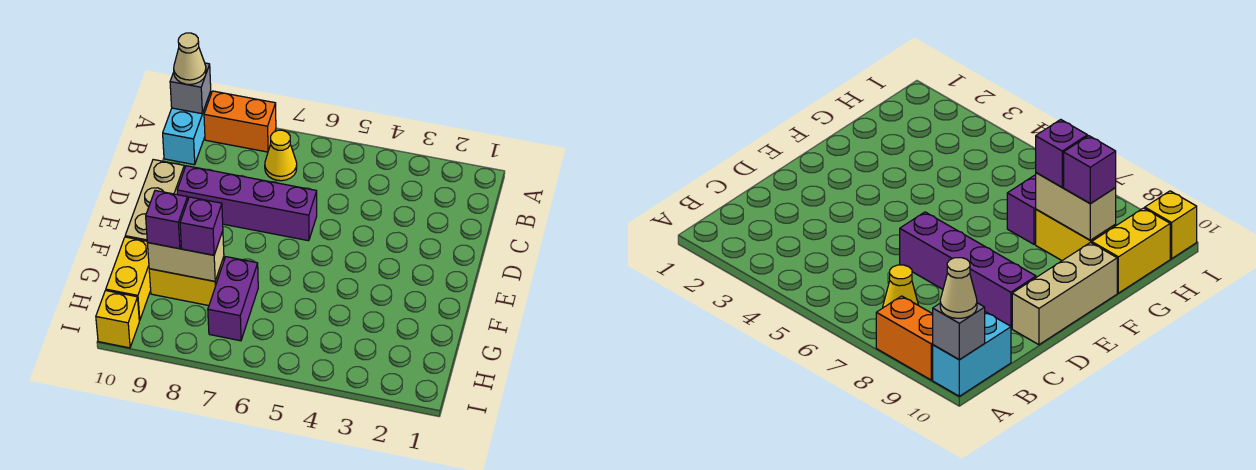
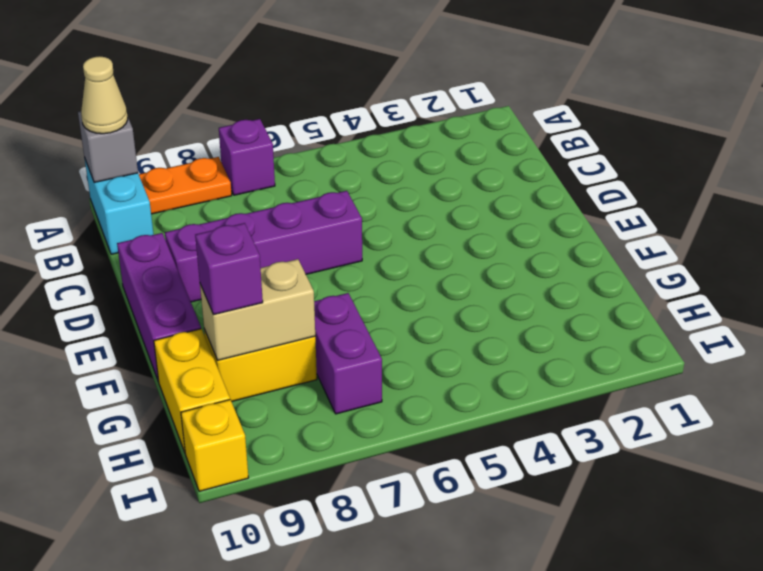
orange 1x2 brick [204,91,276,152] -> orange 1x2 plate [139,157,232,214]
yellow 1x1 cone [265,130,297,181] -> none
tan 1x3 brick [125,160,184,241] -> purple 1x3 brick [117,233,201,382]
purple 1x1 brick [180,197,223,255] -> purple 1x1 brick moved to [219,119,275,195]

